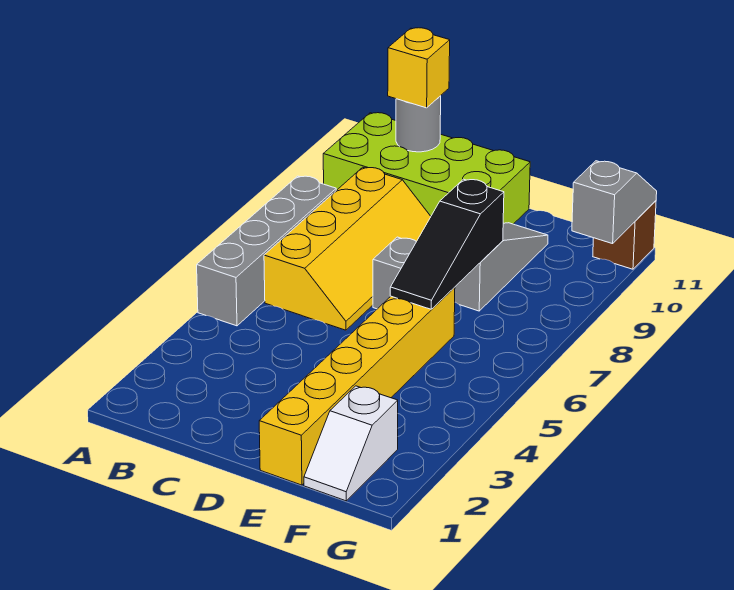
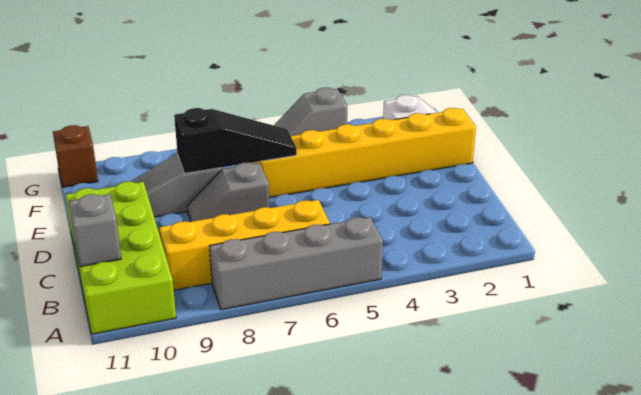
grey 1x1 round brick [396,96,441,152] -> grey 1x1 brick [69,194,121,267]
yellow 1x1 brick [388,28,450,108] -> none
grey 1x2 slope [572,161,657,244] -> grey 1x2 slope moved to [274,88,347,136]

